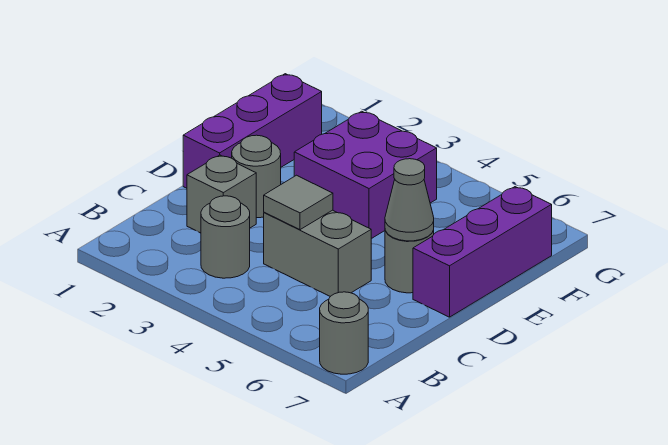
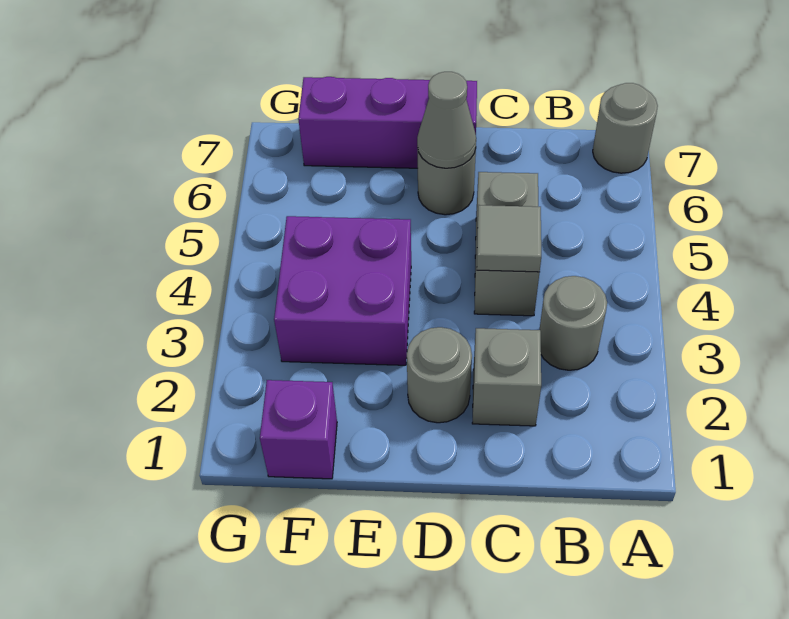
purple 1x3 brick [183,74,322,188] -> purple 1x1 brick [260,380,337,479]

